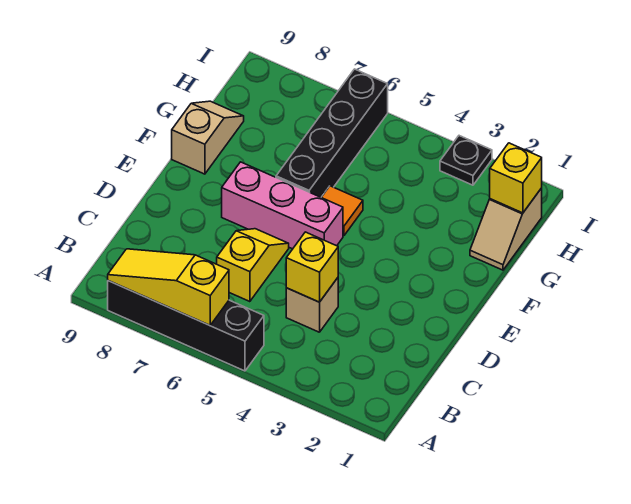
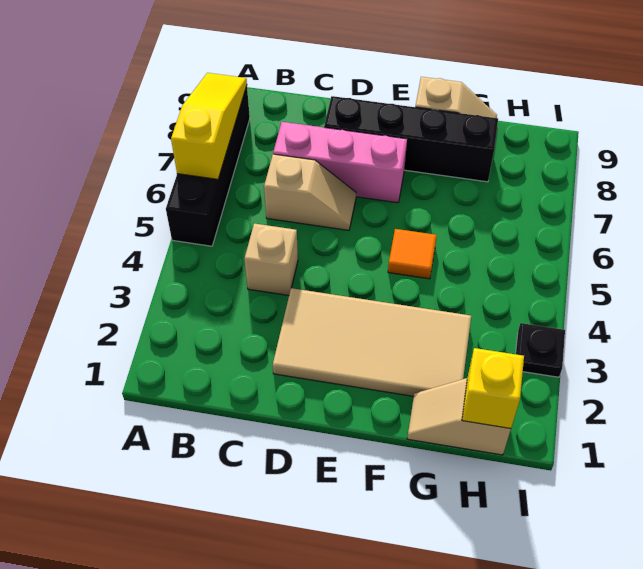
yellow 1x1 brick [286,232,338,302] -> none
yellow 1x2 slope [217,229,289,302] -> tan 1x2 slope [264,154,356,230]
none -> tan 2x4 tile [273,288,471,396]
pink 1x3 brick [222,162,343,249] -> pink 1x3 brick turned to [273,122,407,203]
black 1x4 brick [276,69,388,197] -> black 1x4 brick moved to [324,96,498,182]

